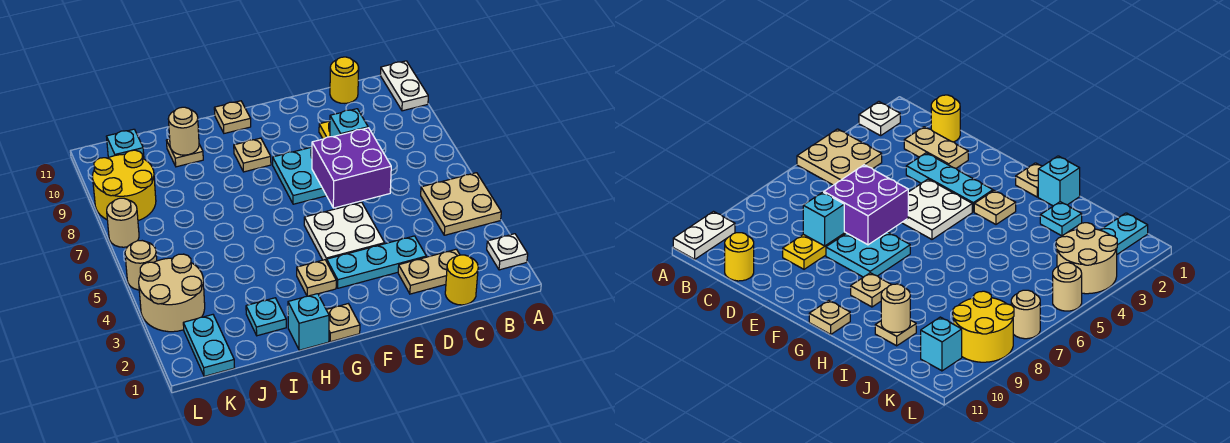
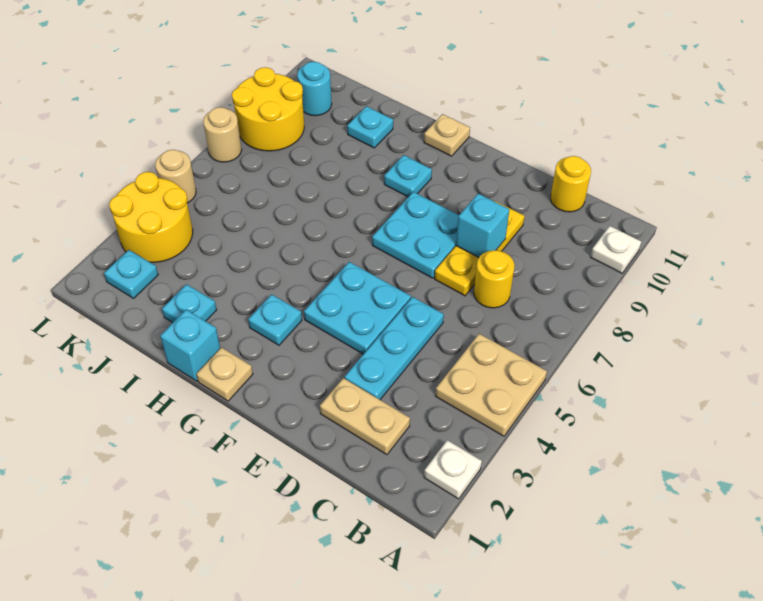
white 1x2 plate [380,61,428,111] -> white 1x1 plate [591,226,641,273]
yellow 1x1 round brick [445,255,478,305] -> yellow 1x1 round brick moved to [474,250,515,308]
cyan 1x3 plate [327,236,426,288] -> cyan 1x3 plate turned to [345,297,444,400]
purple 2x2 brick [312,128,391,208] -> none
white 2x2 plate [304,202,385,261] -> cyan 2x2 plate [304,262,411,354]
tan 1x1 plate [297,260,336,296] -> cyan 1x1 plate [248,294,302,345]
tan 1x1 plate [234,138,271,172] -> cyan 1x1 plate [384,155,432,197]
tan 1x1 plate [166,139,203,167] -> cyan 1x1 plate [347,106,393,148]
tan 1x1 round brick [168,107,199,155] -> none
cyan 1x2 plate [183,315,235,376] -> cyan 1x1 plate [104,250,158,298]
tan 2x2 round brick [139,254,205,332] -> yellow 2x2 round brick [109,172,193,262]
cyan 1x1 brick [106,129,144,159] -> cyan 1x1 round brick [297,62,332,116]

